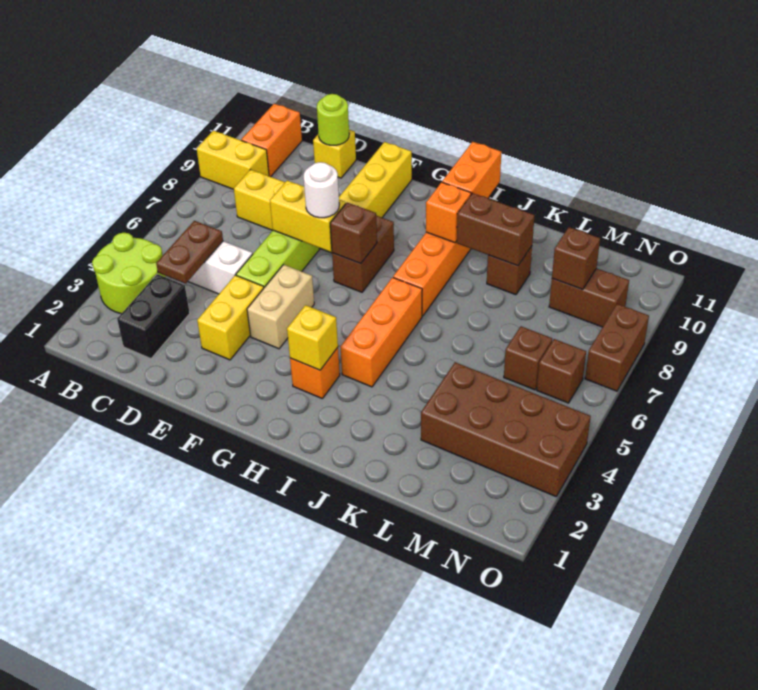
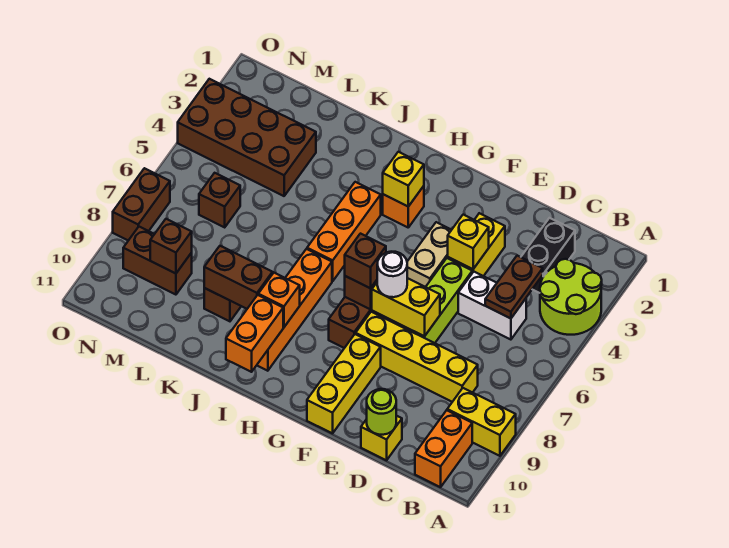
none -> yellow 1x1 brick [448,215,489,269]
brown 1x1 brick [537,339,586,403] -> brown 1x1 brick moved to [345,234,386,288]

